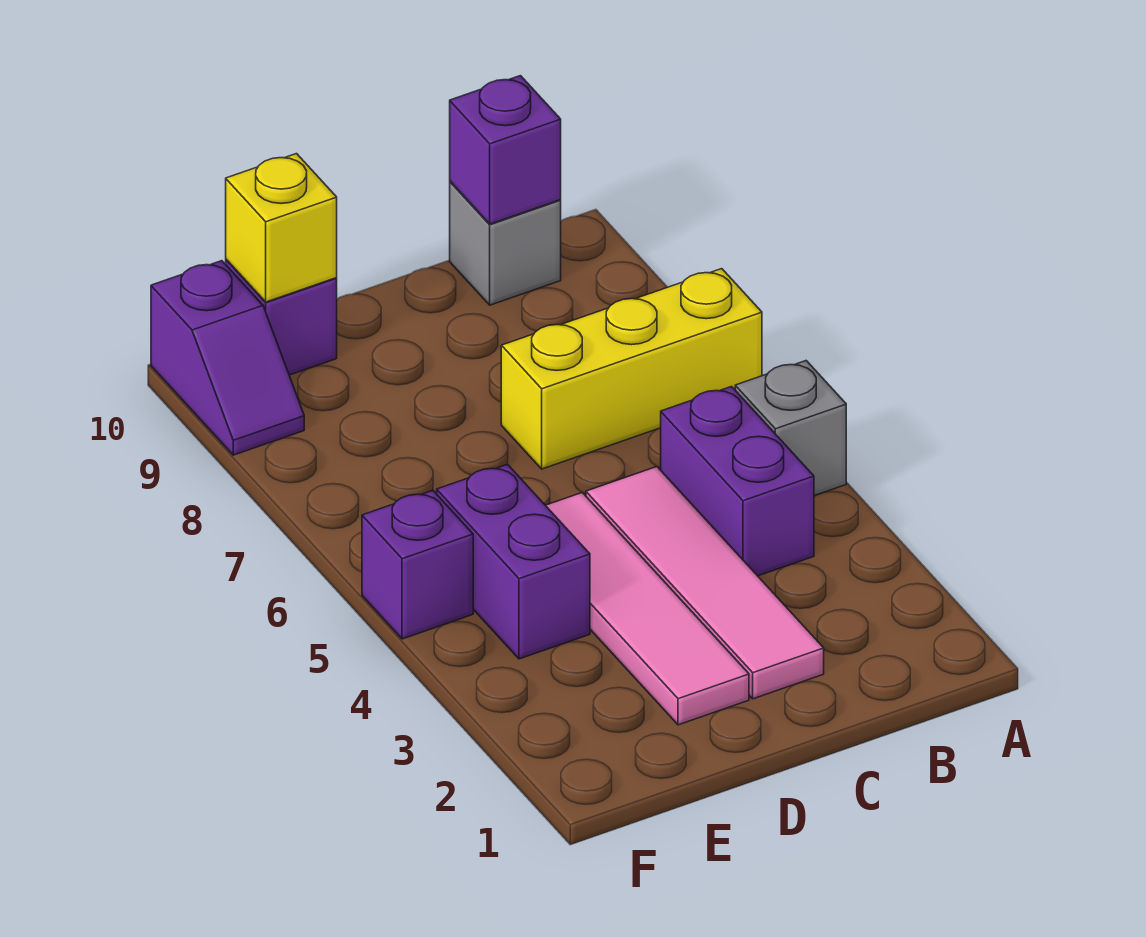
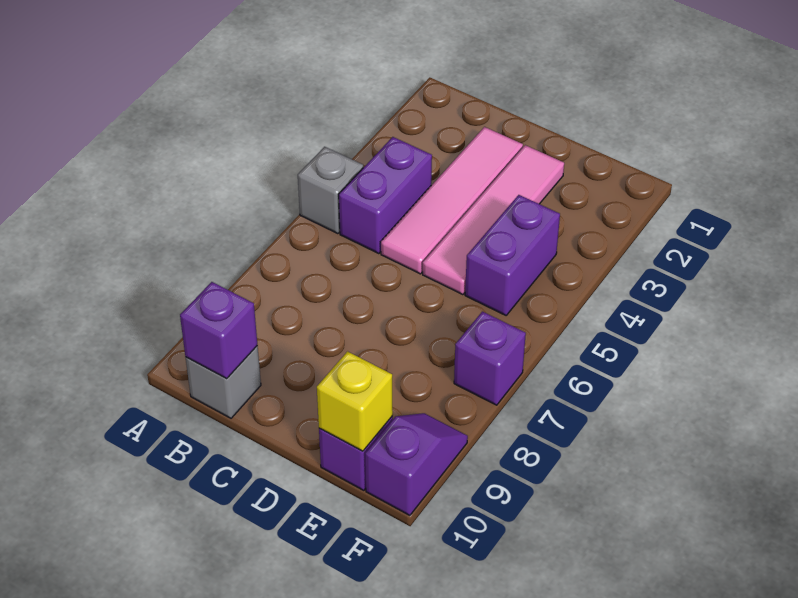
yellow 1x3 brick [501,269,762,469] -> none
purple 1x1 brick [362,490,473,639] -> purple 1x1 brick moved to [454,312,526,405]

